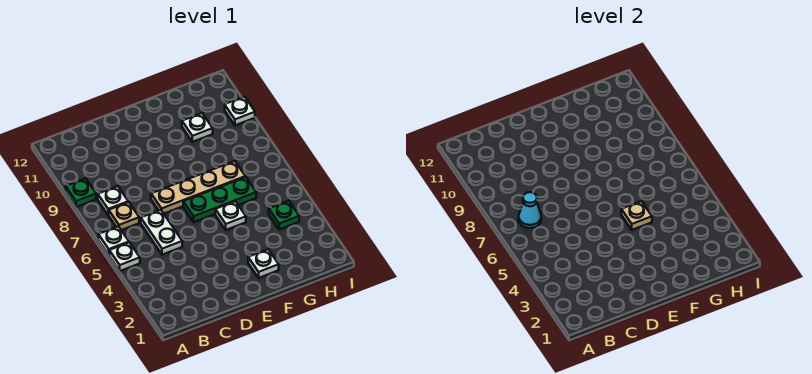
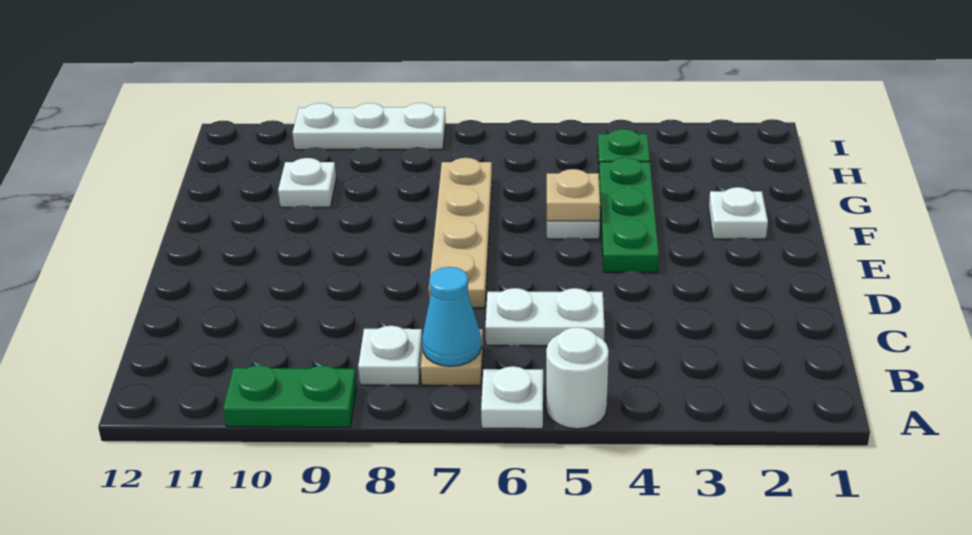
white 1x1 plate [109,242,140,271] -> white 1x1 round brick [546,327,609,429]
green 1x1 plate [66,178,96,207] -> green 1x2 plate [223,365,357,427]
green 1x3 plate [183,177,256,222] -> green 1x3 plate moved to [599,157,659,273]
white 1x1 plate [225,97,255,125] -> white 1x3 plate [293,103,446,150]

